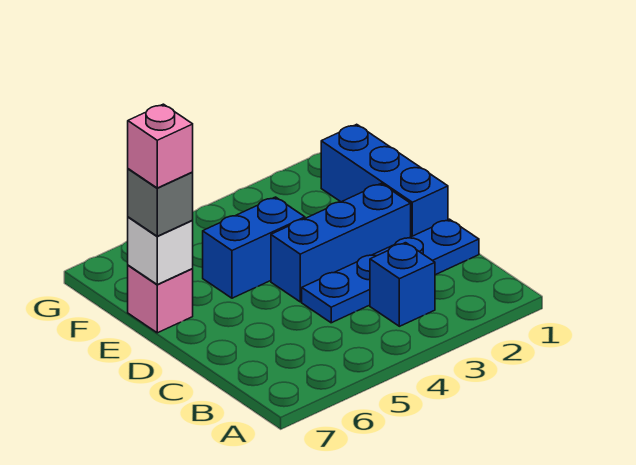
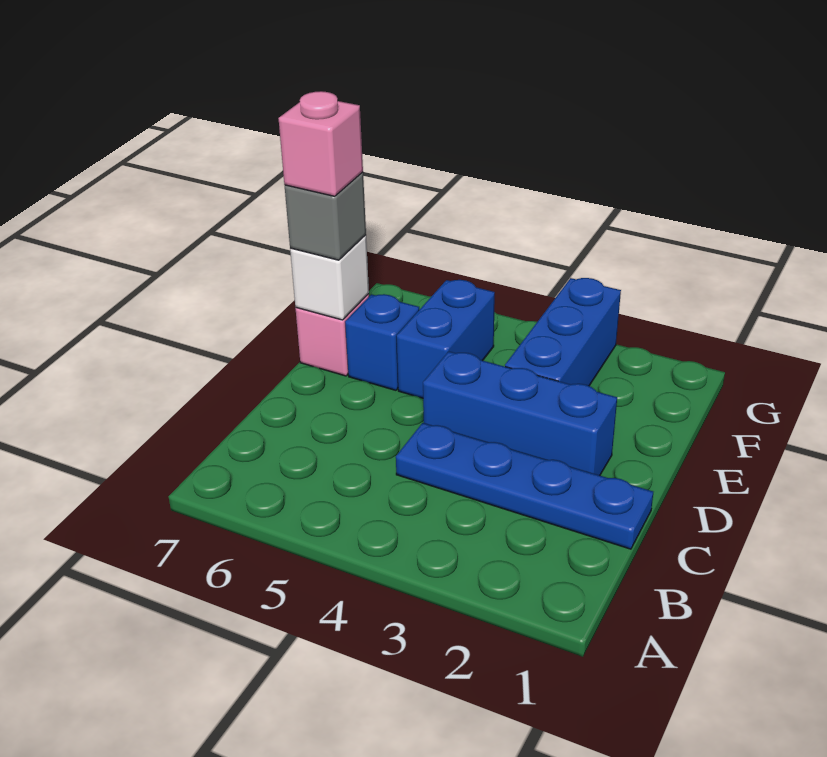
blue 1x1 brick [370,243,435,326] -> blue 1x1 brick moved to [345,294,419,390]
blue 1x3 brick [321,124,448,237] -> blue 1x3 brick moved to [505,278,621,386]
blue 1x2 brick [203,197,305,298] -> blue 1x2 brick turned to [397,280,495,398]

